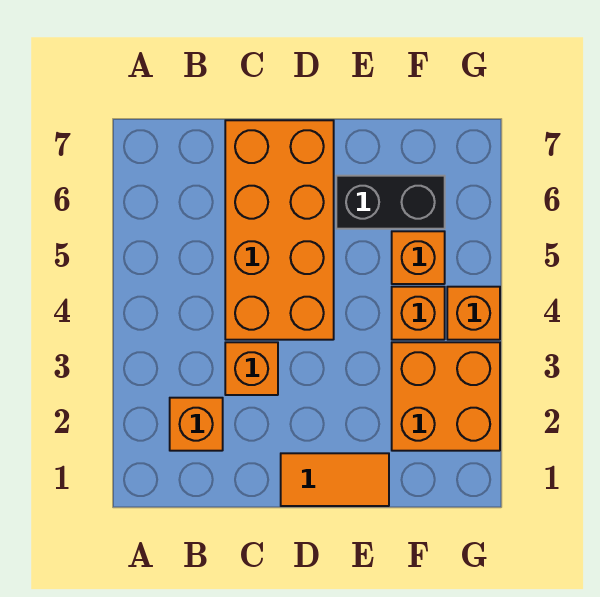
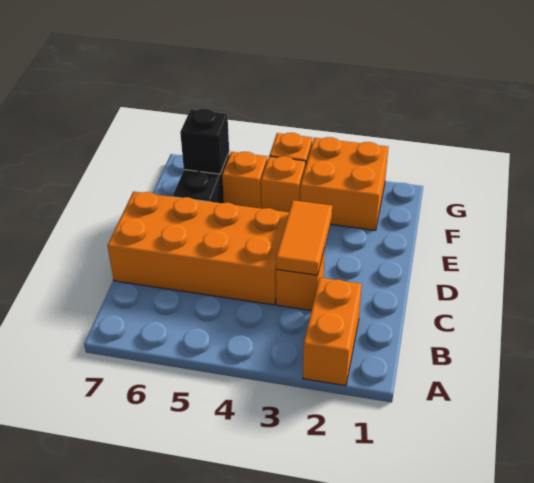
orange 1x1 brick [170,398,223,451] -> orange 1x2 brick [303,278,362,386]
orange 1x2 tile [281,453,389,506] -> orange 1x2 tile moved to [276,200,332,275]
none -> black 1x1 brick [180,109,229,174]

